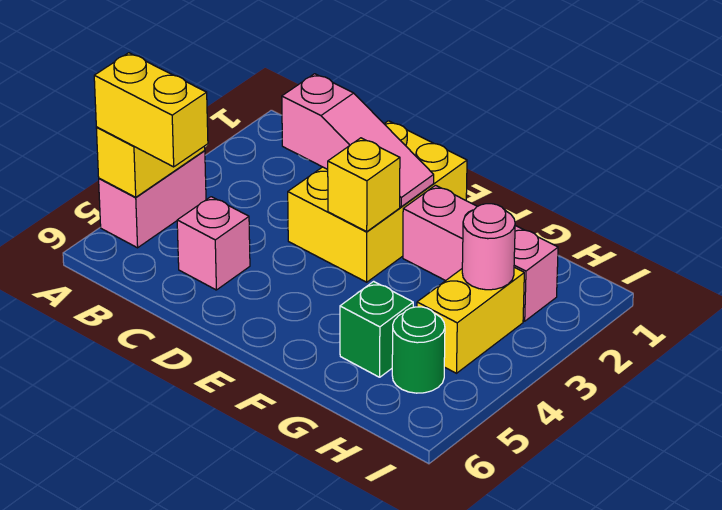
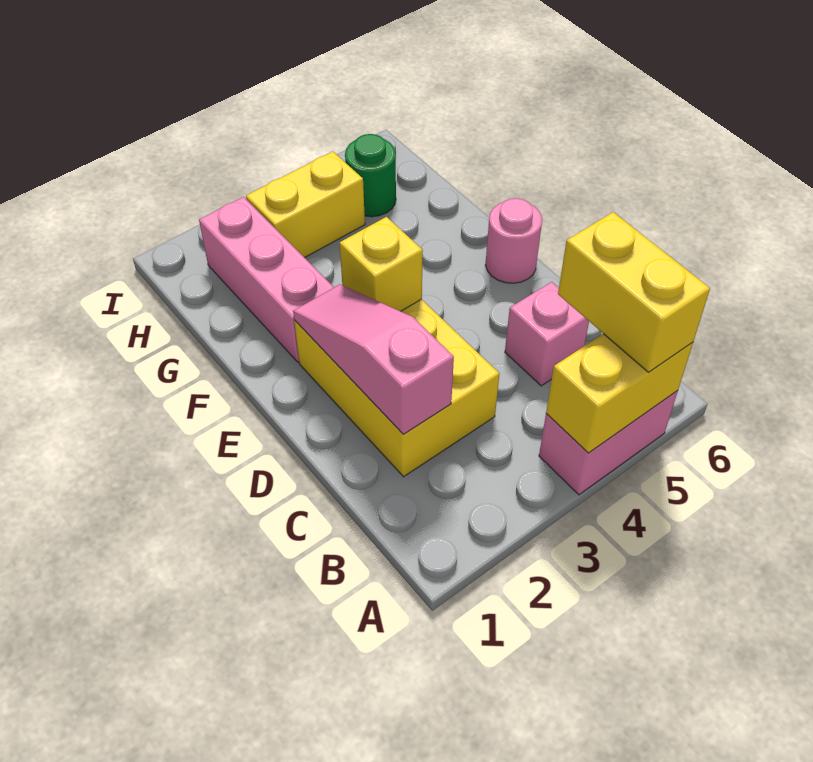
yellow 2x3 brick [288,121,467,282] -> yellow 2x3 brick turned to [294,299,499,477]
green 1x1 brick [340,281,413,377] -> none
pink 1x1 round brick [462,204,515,290] -> pink 1x1 round brick moved to [486,198,542,283]

